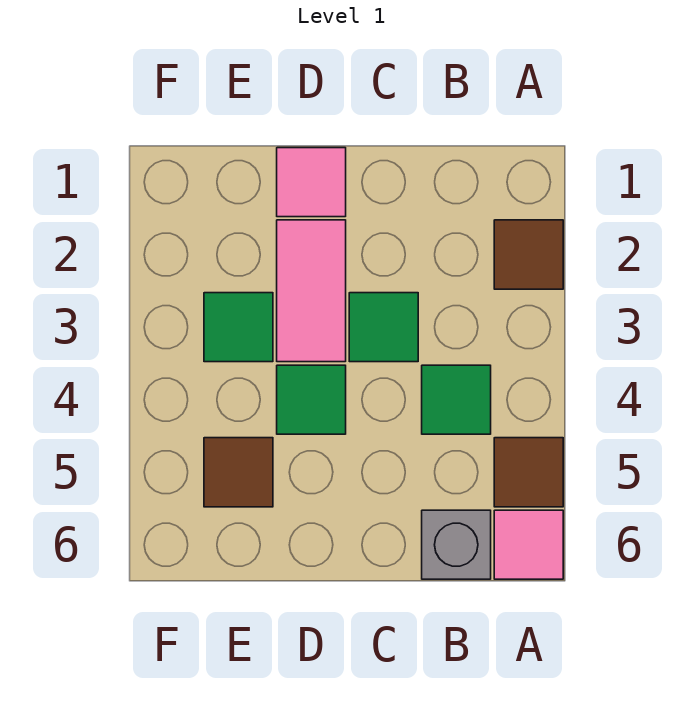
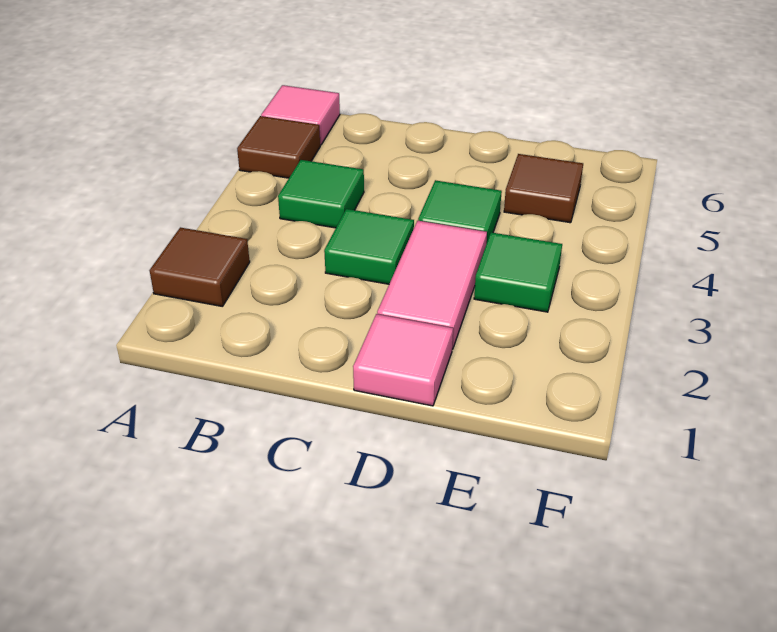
grey 1x1 brick [422,510,491,579] -> none

